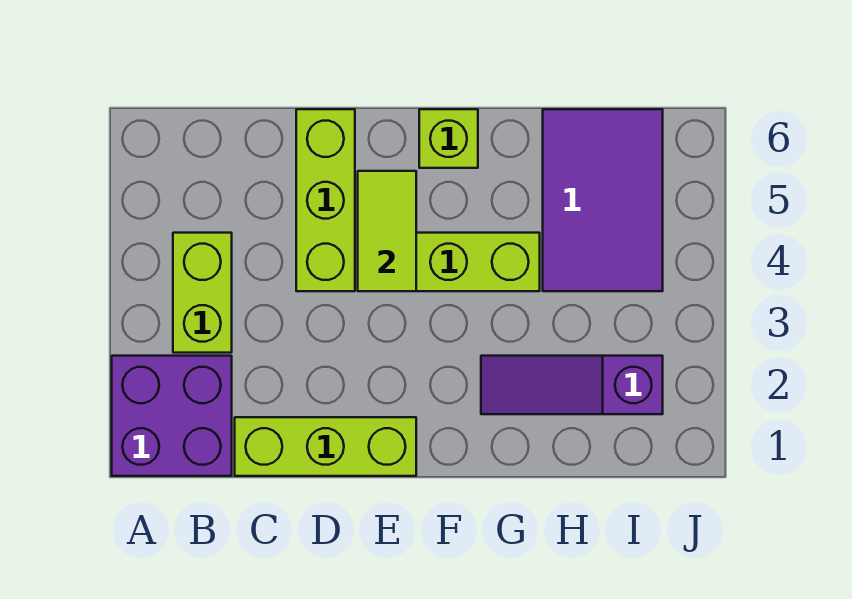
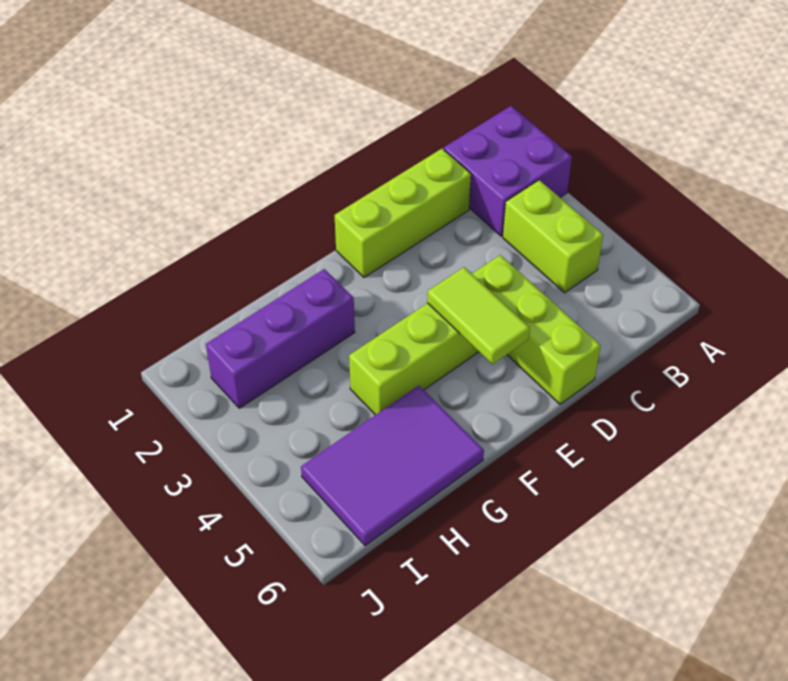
lime 1x1 brick [419,109,478,168] -> none
purple 1x3 slope [481,356,663,414] -> purple 1x3 brick [206,269,355,408]
purple 2x3 tile [543,109,663,291] -> purple 2x3 tile turned to [301,386,484,546]

